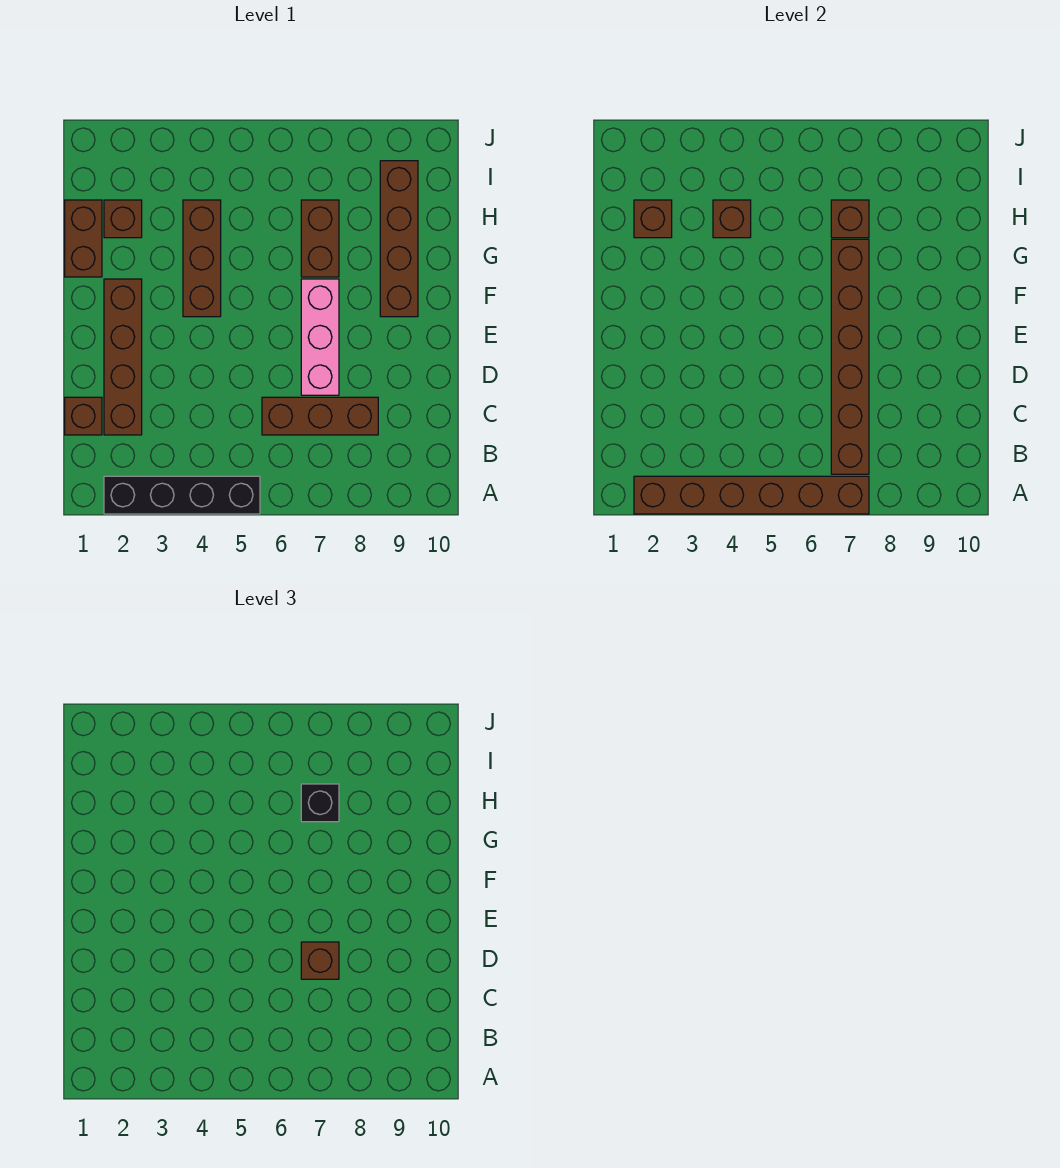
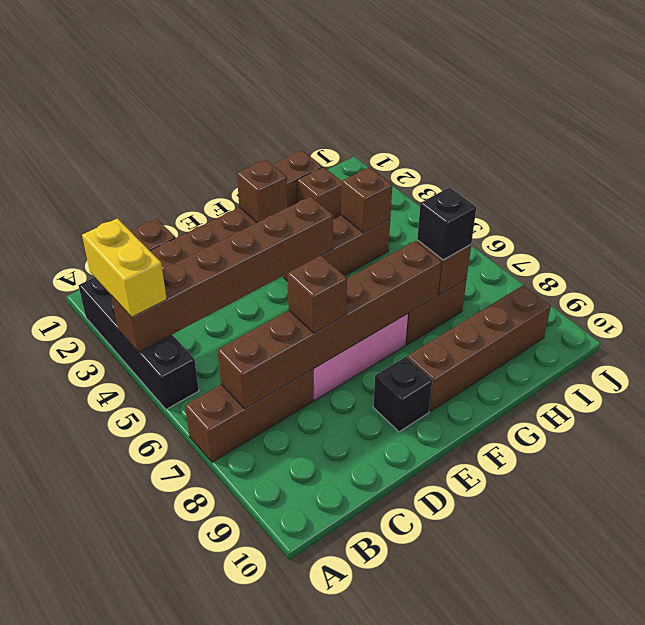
brown 1x6 brick [634,476,869,514] -> brown 1x6 brick turned to [111,196,334,352]
none -> yellow 1x2 brick [82,219,167,317]
brown 1x3 brick [262,397,378,435] -> brown 1x3 brick turned to [185,370,313,462]
none -> black 1x1 brick [373,357,432,432]
brown 1x1 brick [634,200,672,238] -> brown 1x1 brick moved to [237,160,288,223]

